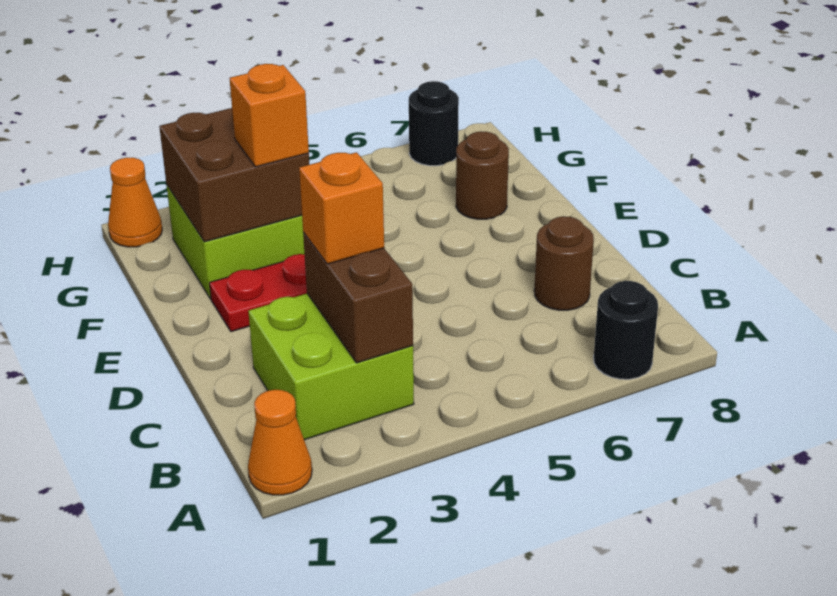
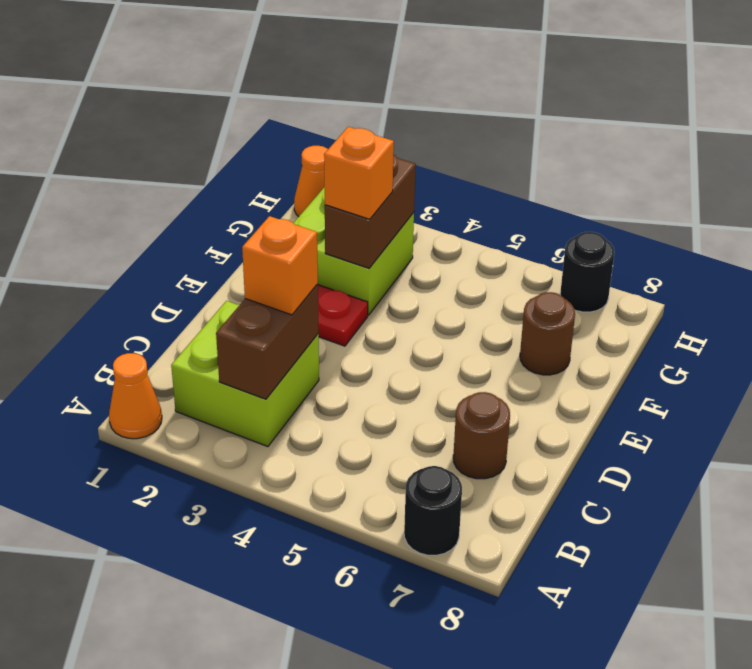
brown 2x2 brick [159,108,309,242] -> brown 1x2 brick [325,154,416,268]

